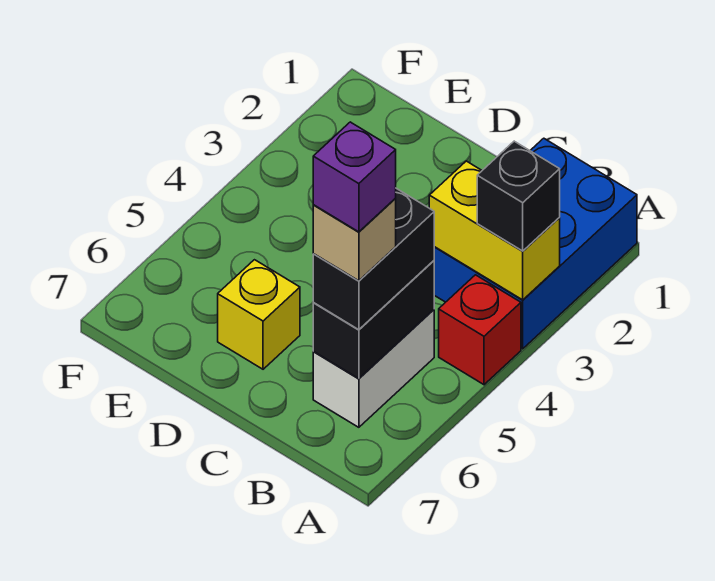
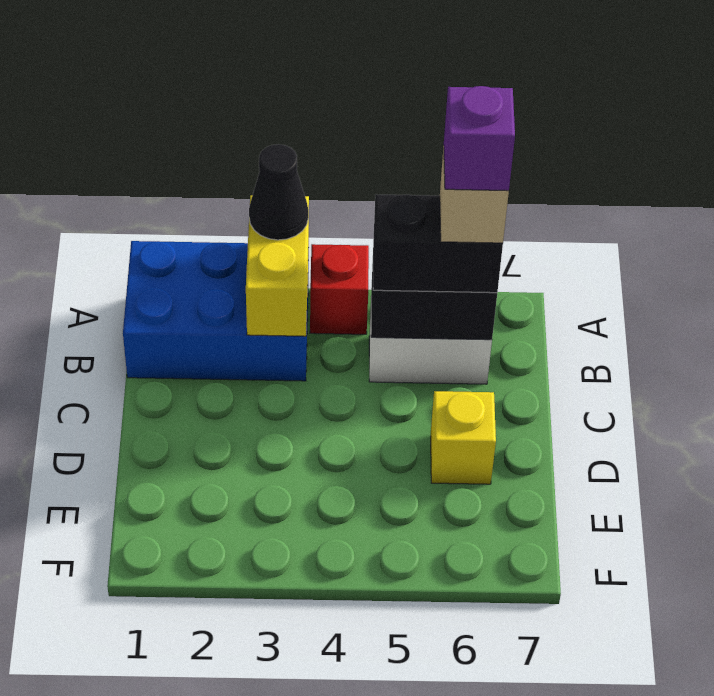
black 1x1 brick [477,141,560,251] -> black 1x1 cone [249,144,308,240]

